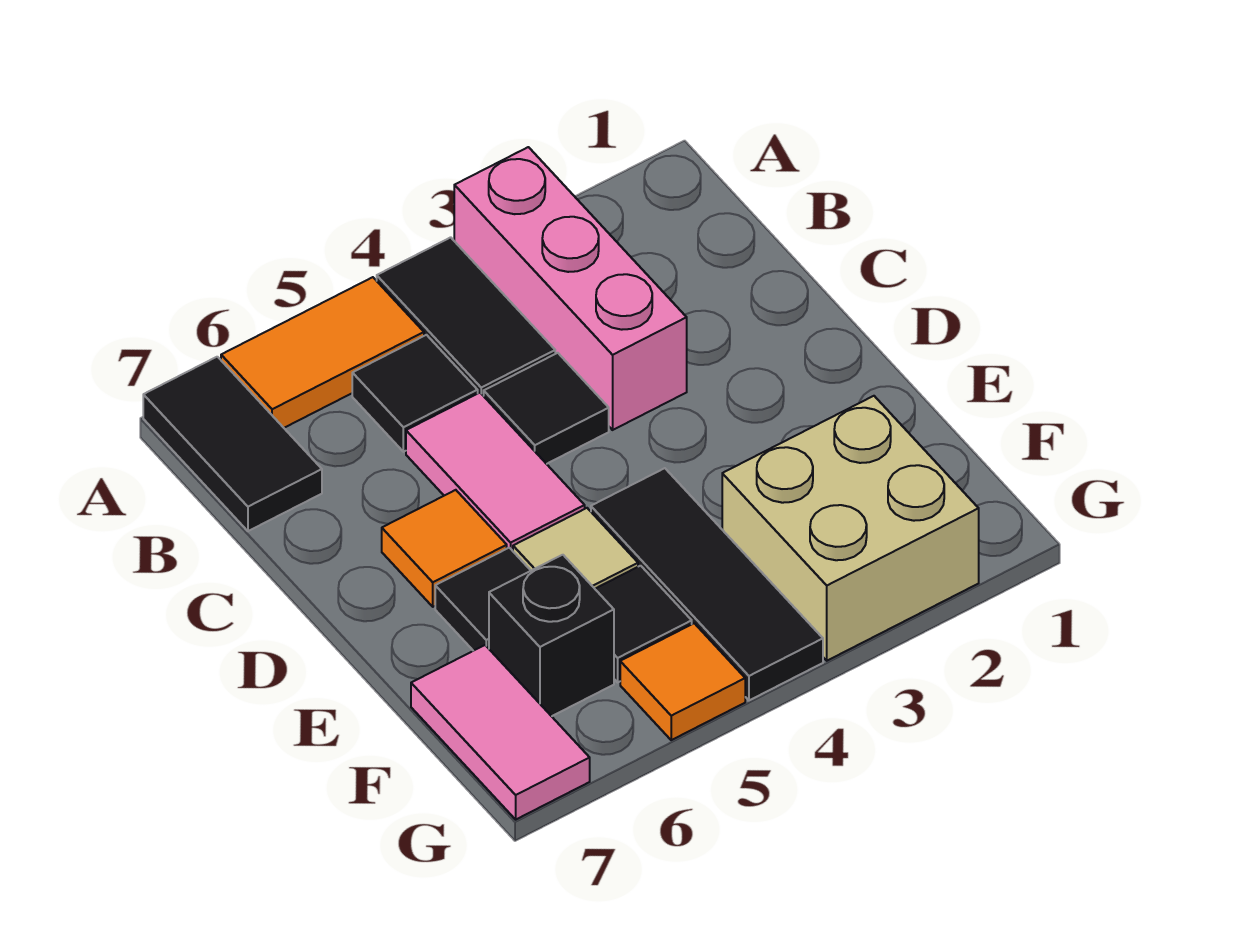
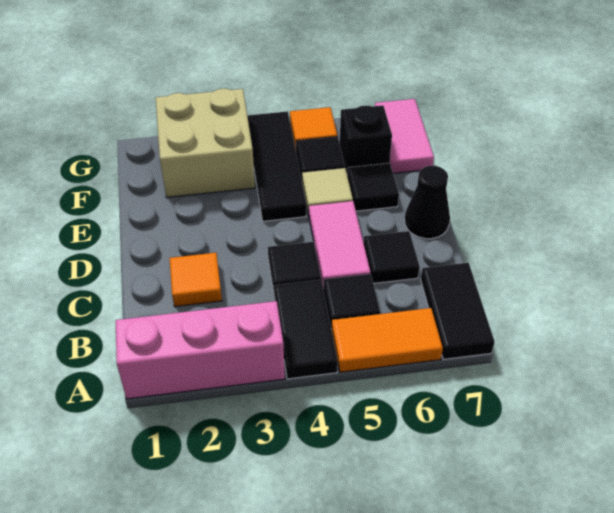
pink 1x3 brick [454,147,687,430] -> pink 1x3 brick turned to [116,301,285,399]
none -> black 1x1 tile [364,231,419,283]
orange 1x1 tile [382,490,507,607] -> orange 1x1 tile moved to [170,253,222,307]
none -> black 1x1 cone [405,166,450,239]

